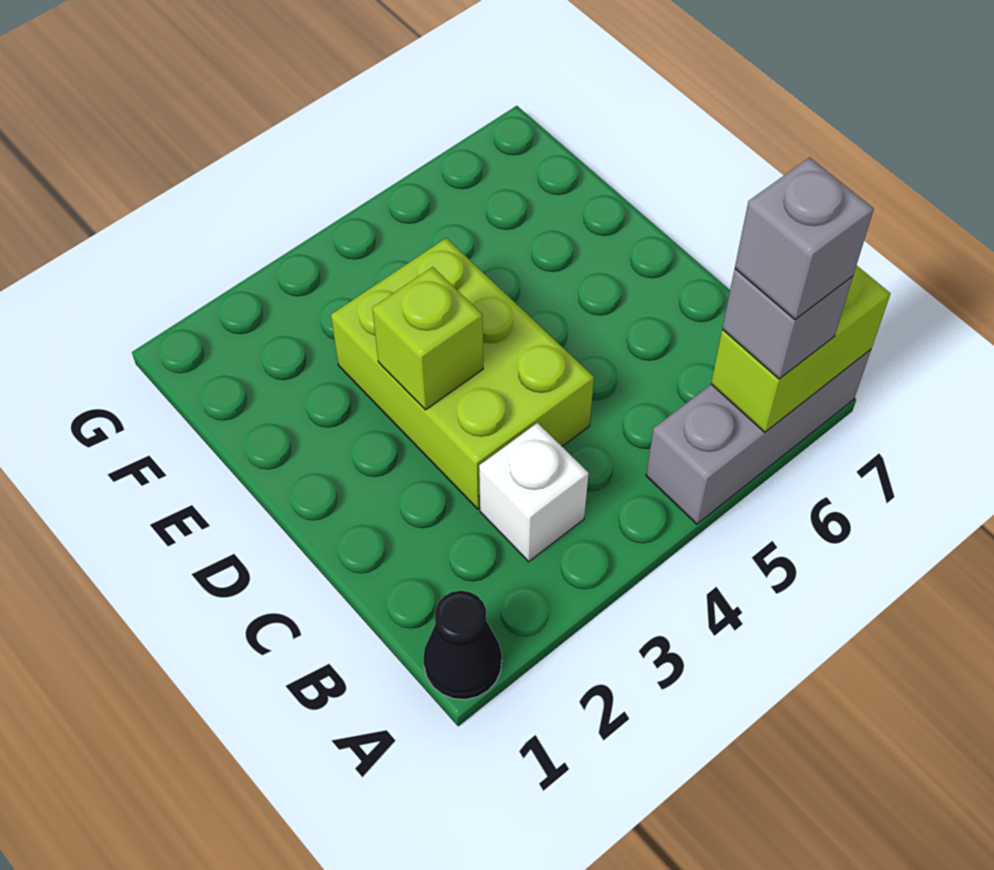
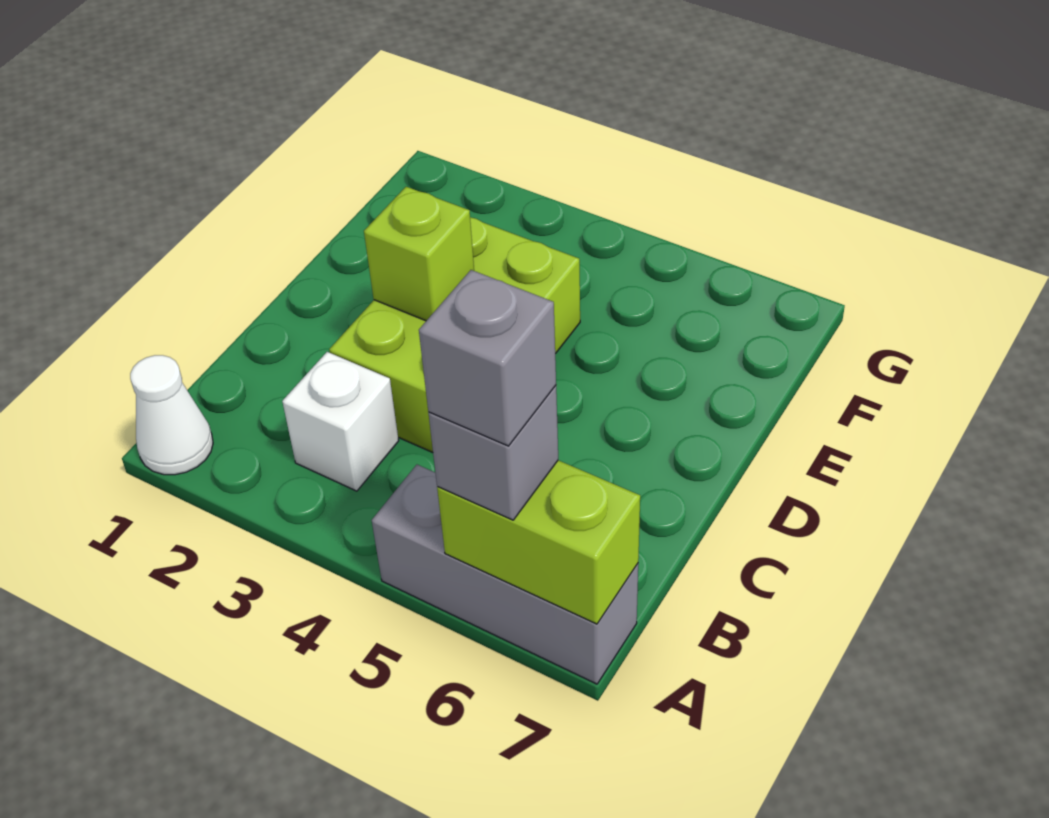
black 1x1 cone [423,591,502,700] -> white 1x1 cone [130,355,213,475]

